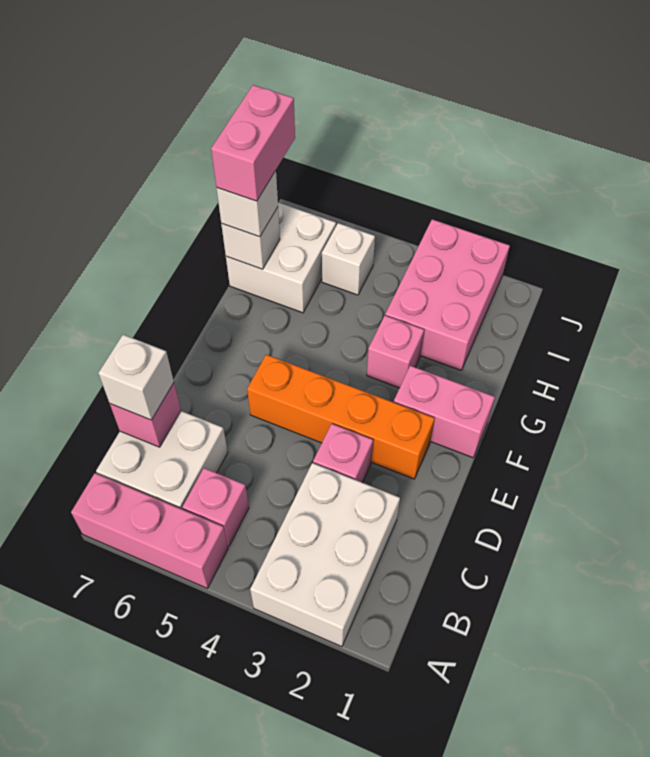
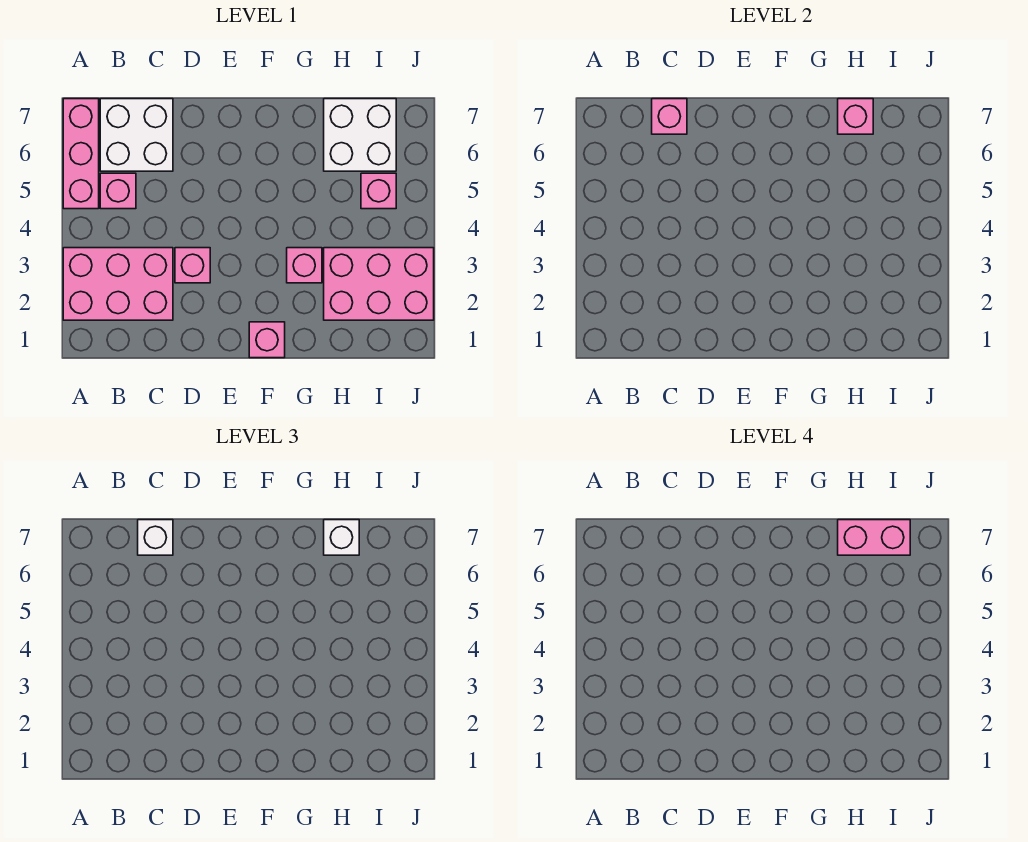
white 2x3 brick [250,463,400,647] -> pink 2x3 brick [63,248,173,320]
orange 1x4 brick [247,355,435,479] -> none
pink 1x2 brick [394,366,495,458] -> pink 1x1 brick [249,322,285,358]
white 1x1 brick [221,207,280,269] -> pink 1x1 brick [838,99,873,134]
white 1x1 brick [322,223,375,295] -> pink 1x1 brick [361,173,396,209]

